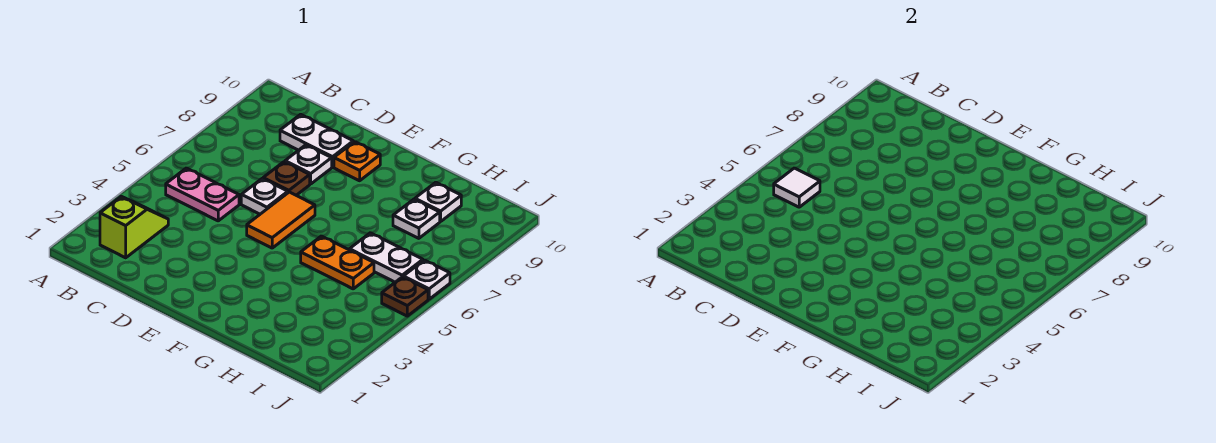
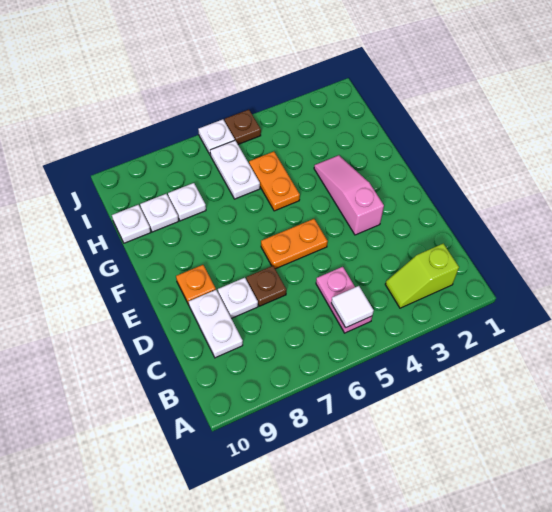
white 1x1 plate [241,179,288,214] -> white 1x1 plate moved to [112,205,151,243]
none -> pink 1x3 slope [314,155,384,235]
orange 1x2 tile [247,192,315,248] -> orange 1x2 plate [261,219,328,269]

